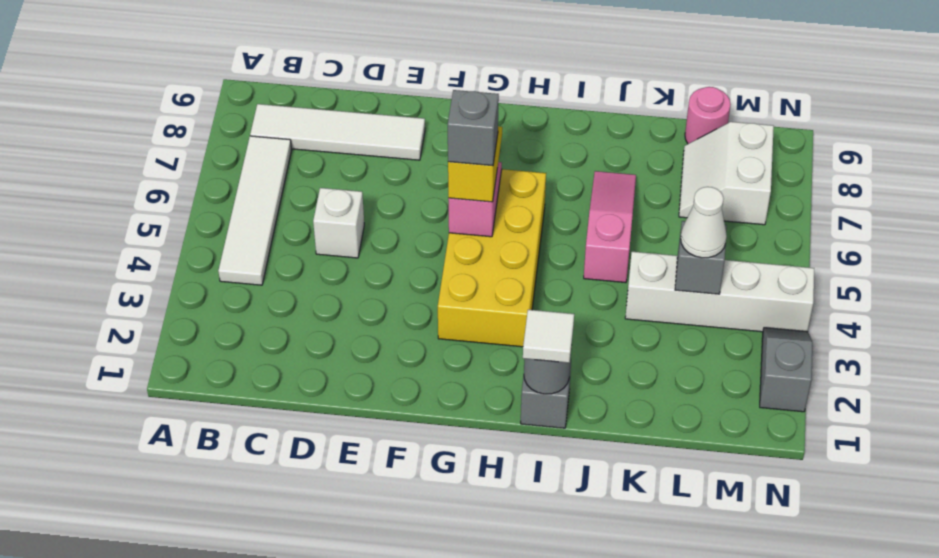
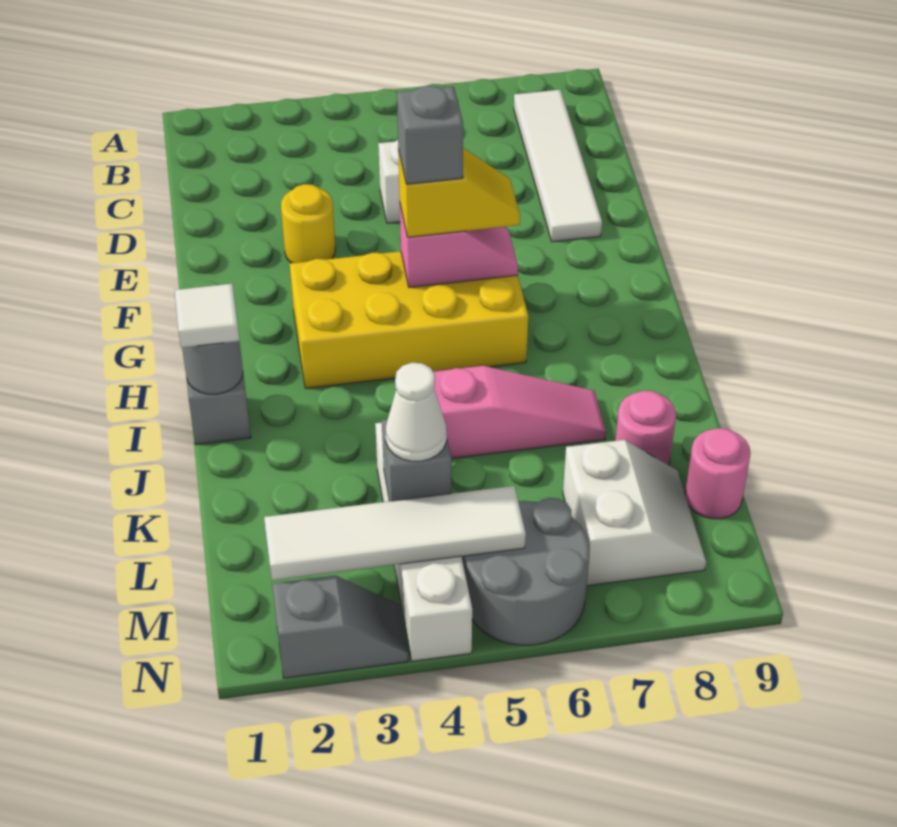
white 1x4 tile [218,136,292,285] -> white 1x4 tile moved to [264,486,526,580]
none -> yellow 1x1 round brick [281,184,335,263]
none -> pink 1x1 round brick [615,391,676,465]
white 2x2 slope [679,122,774,225] -> white 2x2 slope turned to [563,440,706,586]
none -> grey 2x2 round brick [464,498,589,645]

